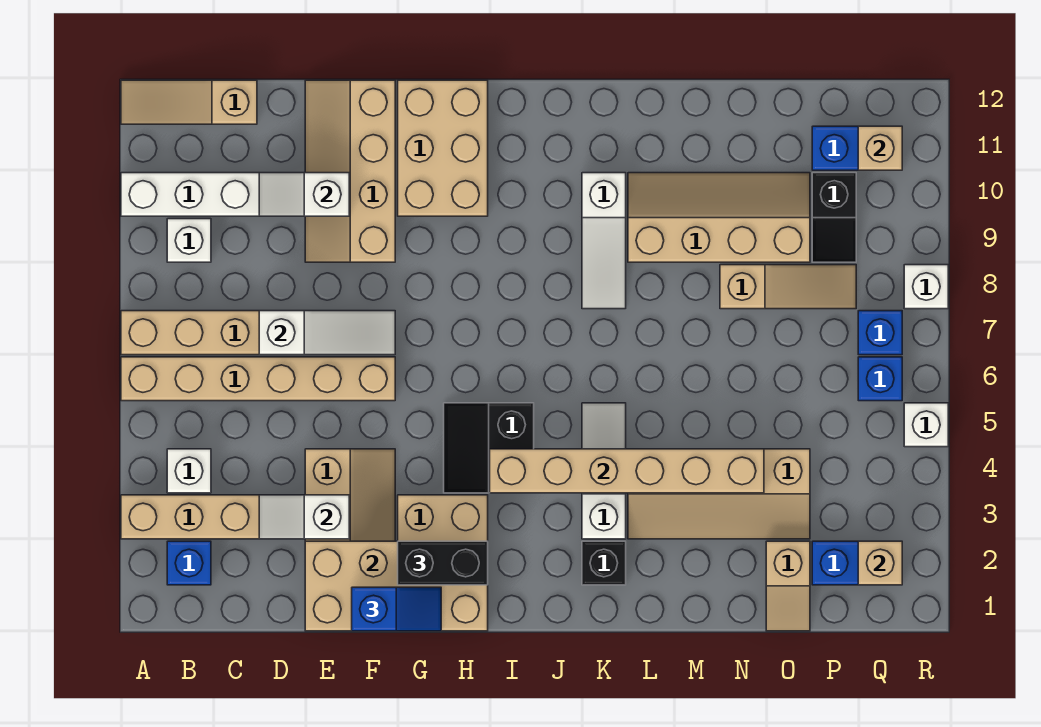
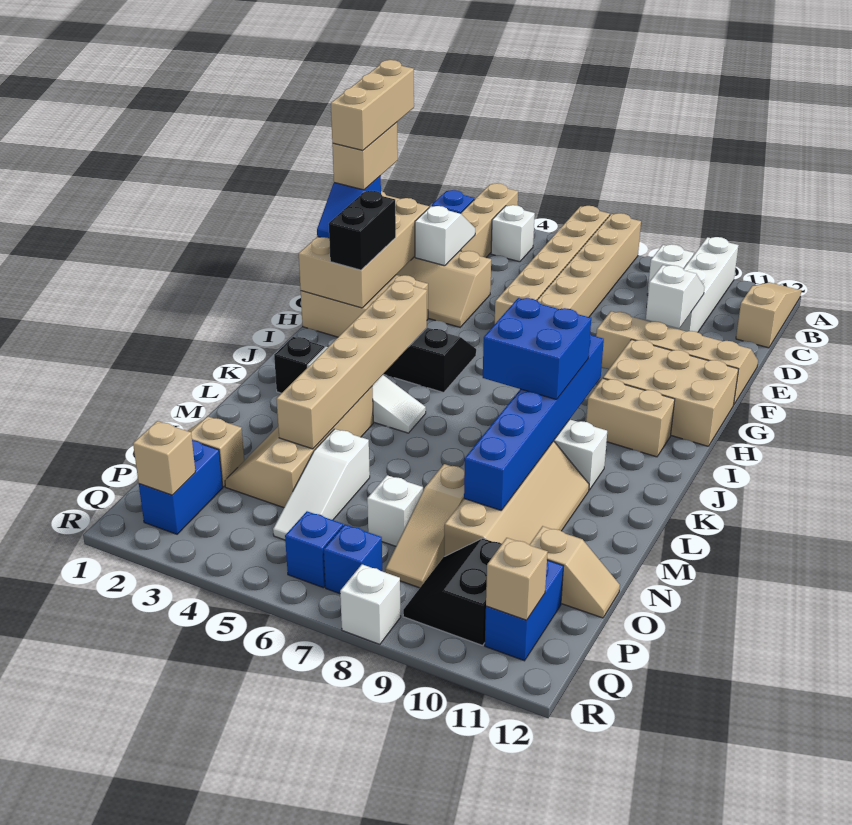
none -> tan 1x3 brick [331,60,414,150]
white 1x3 slope [259,311,395,355] -> white 1x3 slope moved to [273,429,370,540]
none -> tan 1x2 brick [332,122,398,190]
none -> blue 1x6 brick [464,335,604,510]
none -> tan 1x2 brick [586,378,675,457]
none -> blue 2x2 brick [483,298,591,400]
none -> tan 1x2 slope [529,526,620,618]
black 1x2 slope [812,173,856,262] -> black 2x2 slope [403,538,502,645]
white 1x1 brick [904,403,948,447] -> white 1x1 brick moved to [367,475,423,546]

